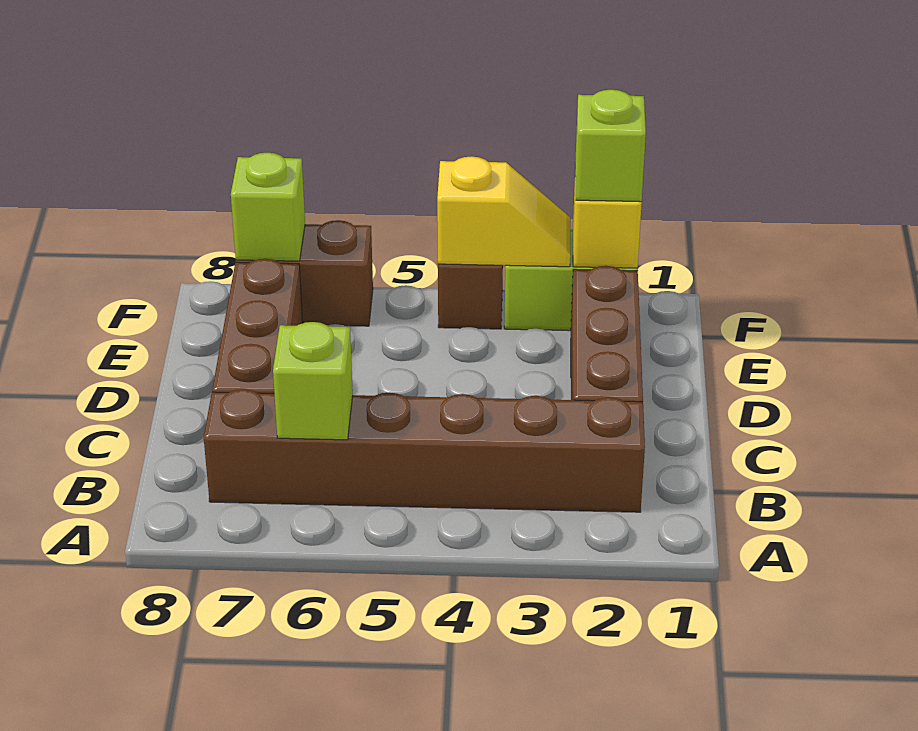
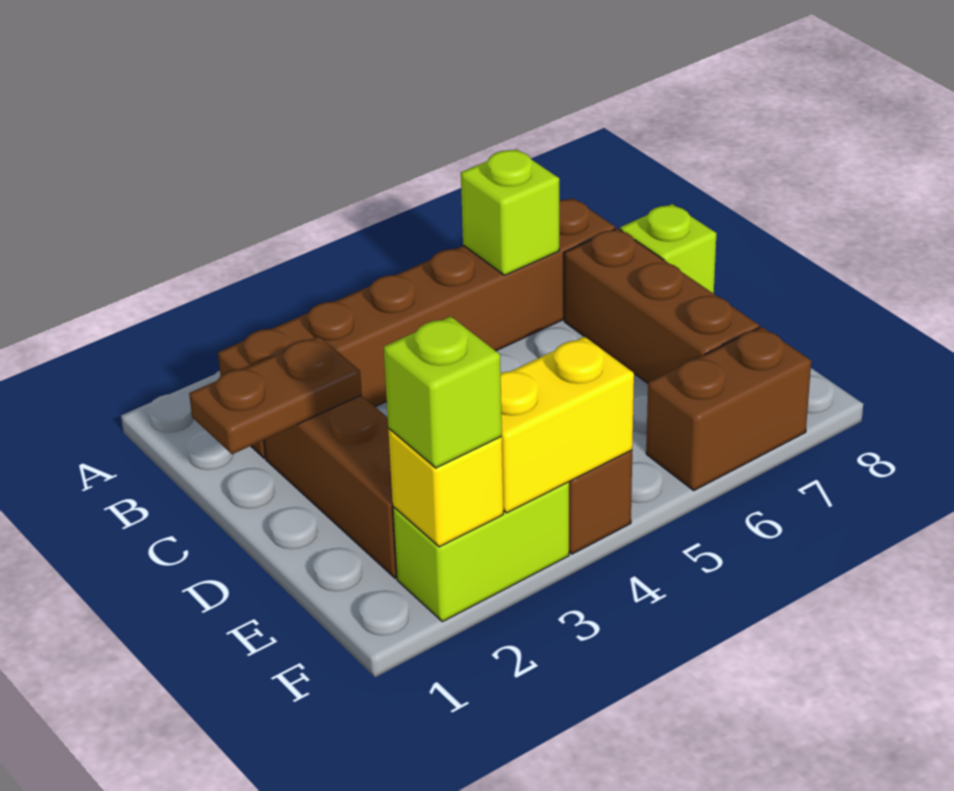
none -> brown 1x2 plate [189,336,362,454]
yellow 1x2 slope [437,156,570,267] -> yellow 1x2 brick [501,337,634,513]
lime 1x1 brick [231,153,305,261] -> lime 1x1 brick moved to [620,204,716,294]

